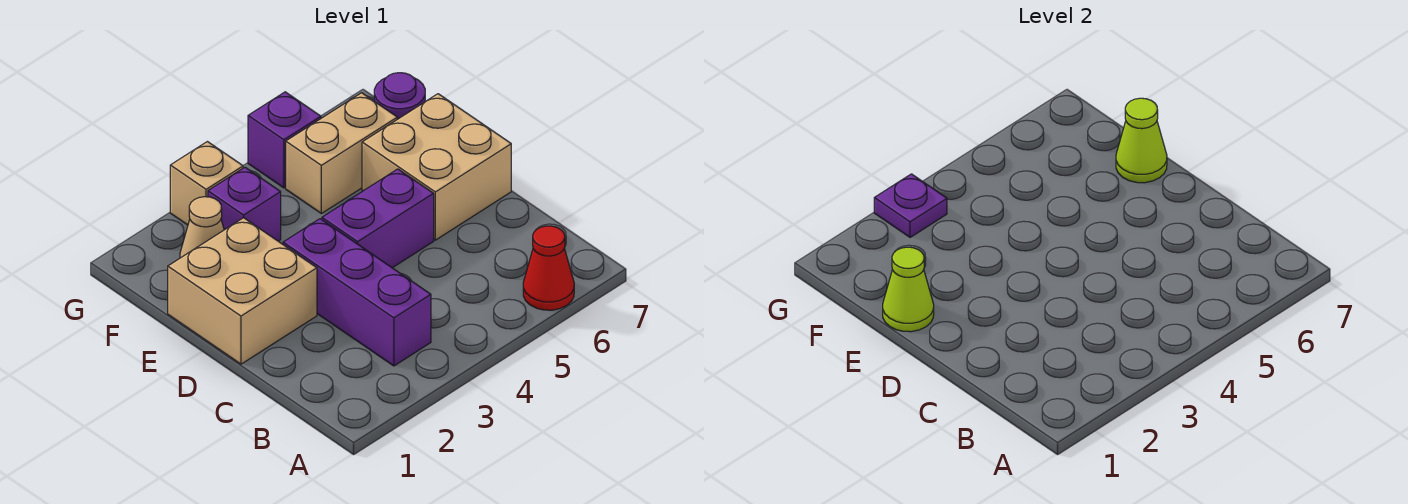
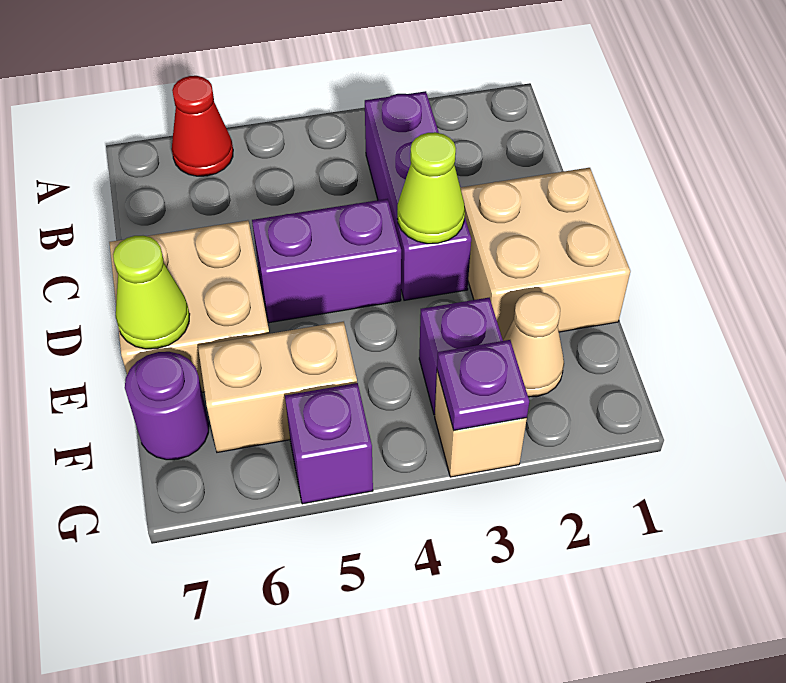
lime 1x1 cone [883,247,934,332] -> lime 1x1 cone moved to [397,132,465,244]

